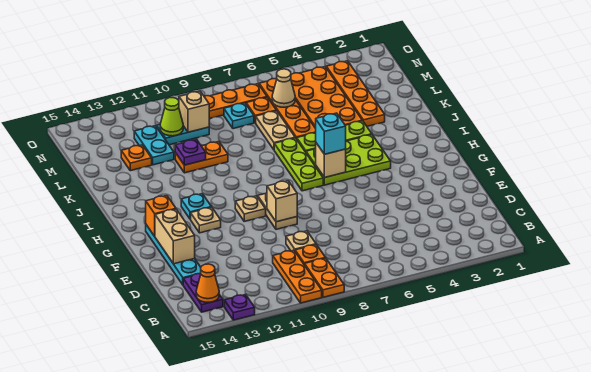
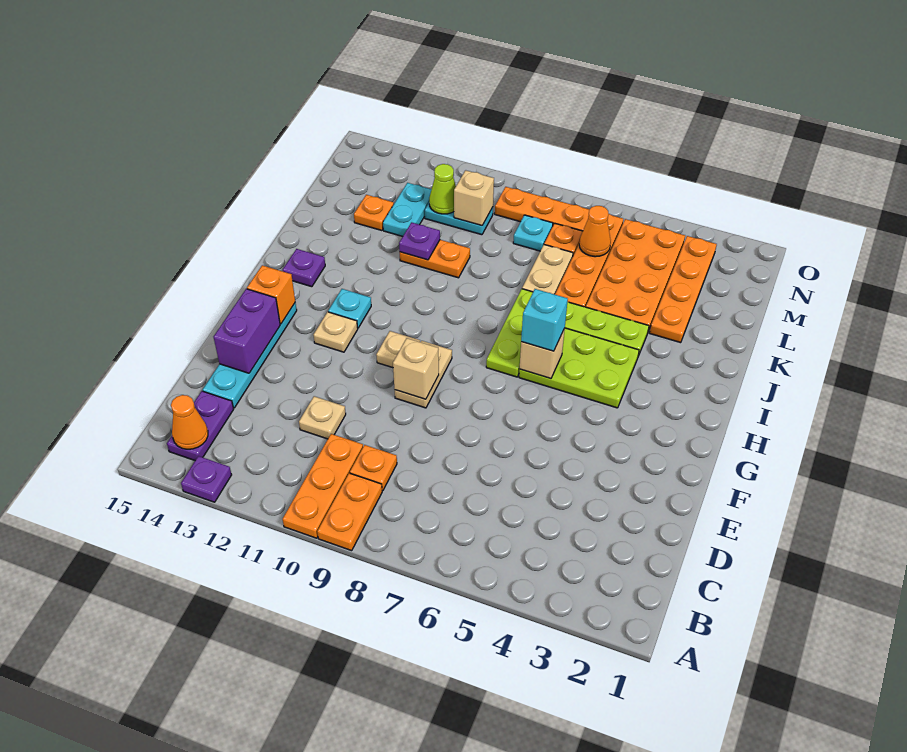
tan 1x1 plate [286,231,316,251] -> tan 1x1 plate moved to [299,396,346,439]
tan 1x2 brick [155,209,195,264] -> purple 1x2 brick [214,289,280,373]
none -> purple 1x1 plate [283,249,325,287]
tan 1x1 cone [272,69,295,107] -> orange 1x1 cone [579,206,611,257]

